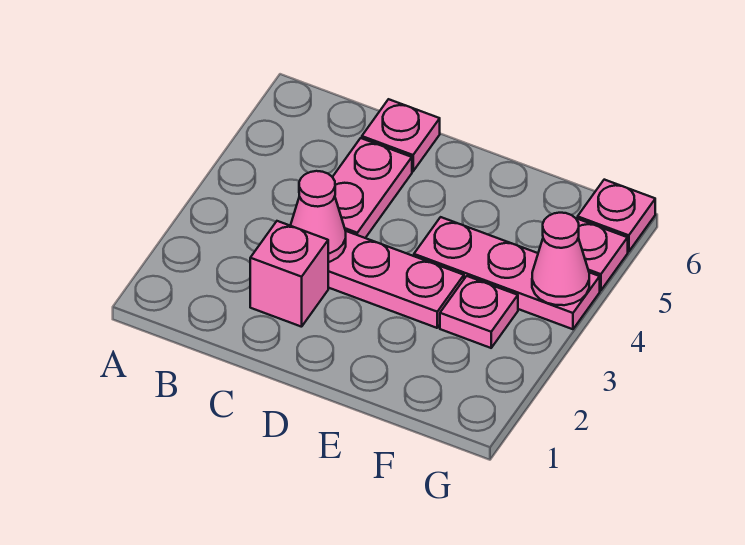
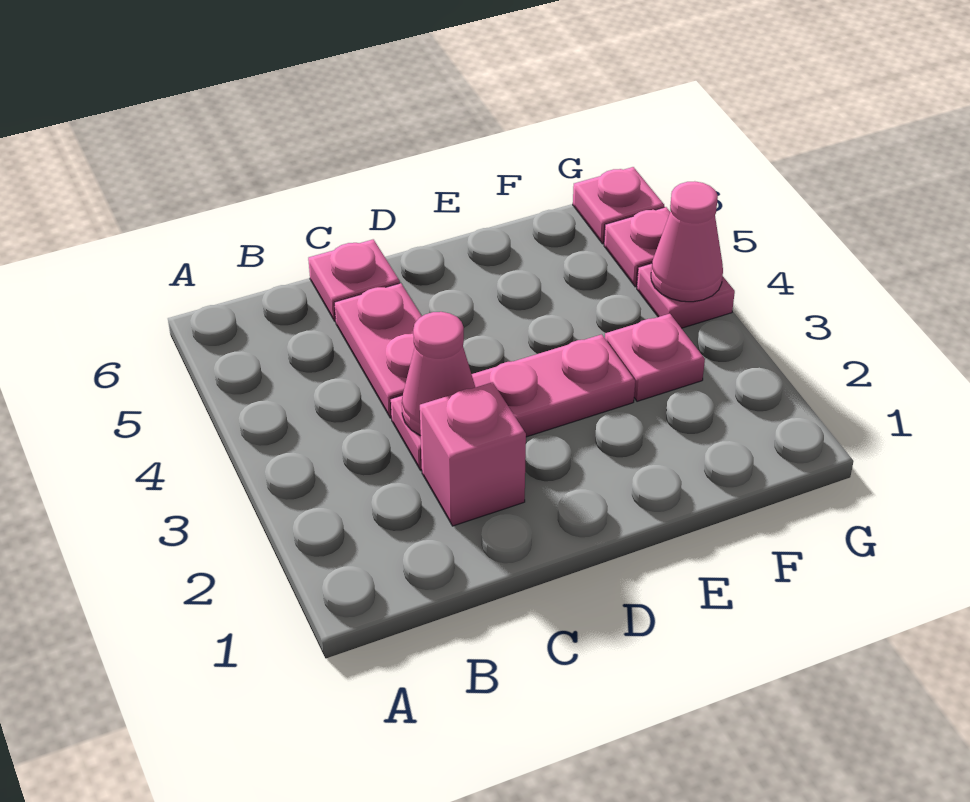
pink 1x3 plate [414,217,600,329] -> pink 1x1 plate [637,263,735,328]

